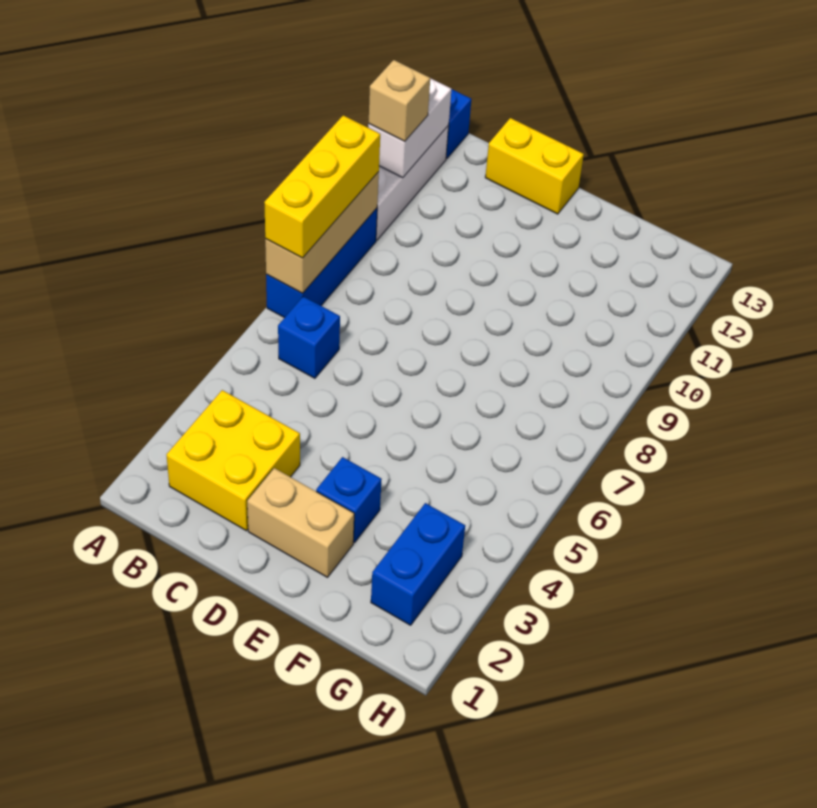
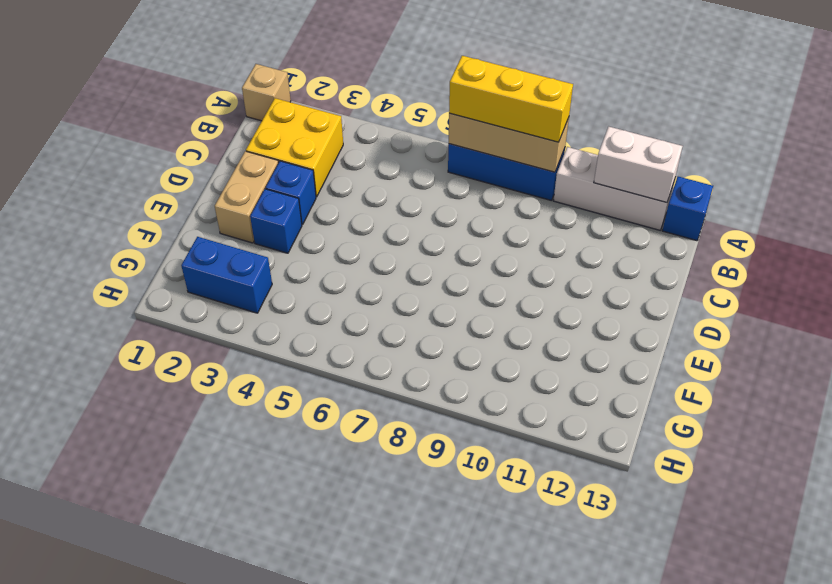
tan 1x1 brick [369,60,430,141] -> tan 1x1 brick moved to [242,64,291,121]
blue 1x1 brick [278,296,340,378] -> blue 1x1 brick moved to [266,161,316,225]
yellow 1x2 brick [485,118,584,214] -> none

